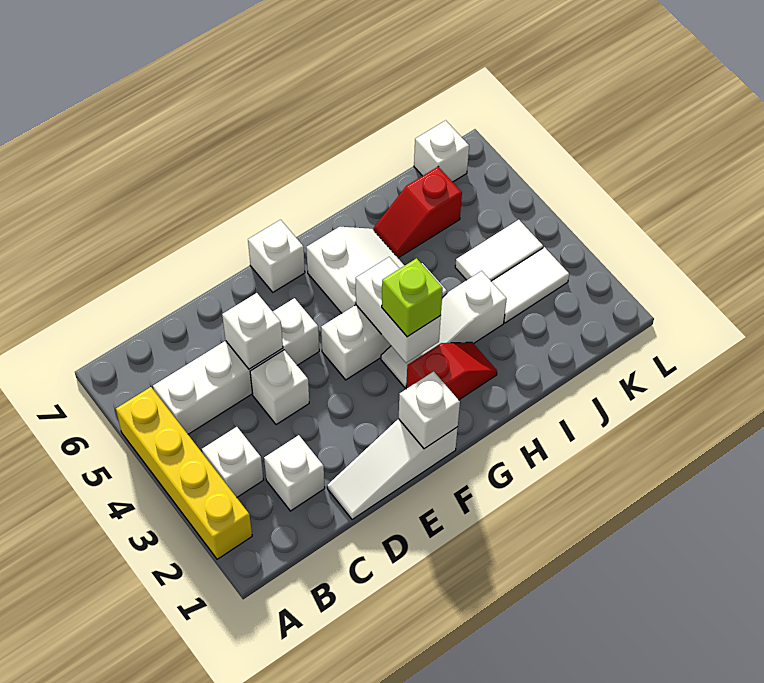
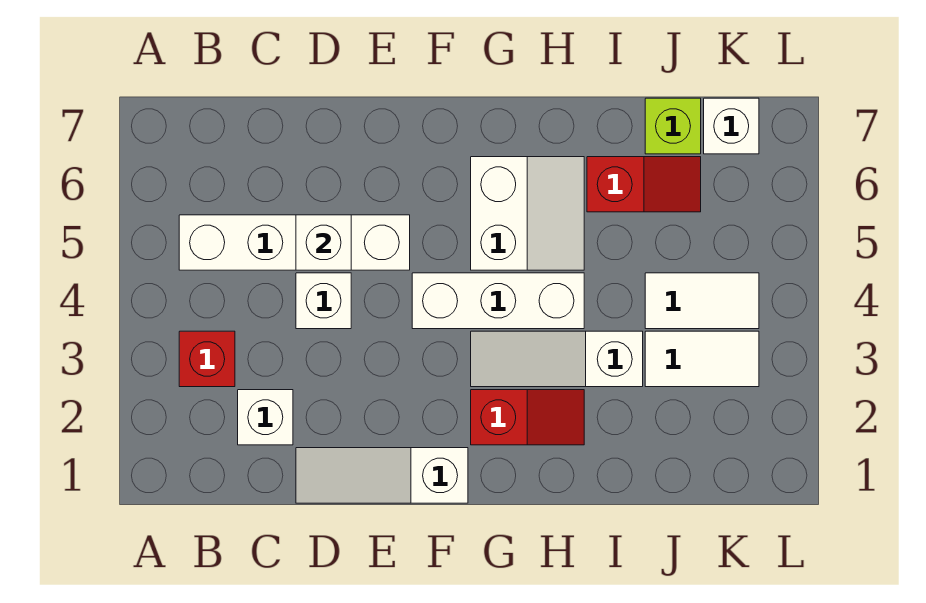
yellow 1x4 brick [116,387,252,559] -> none
white 1x1 brick [202,427,263,497] -> red 1x1 brick [179,331,235,387]
white 1x1 brick [399,371,460,449] -> none
white 1x1 brick [248,220,305,292] -> none
white 1x2 brick [356,257,441,363] -> none
lime 1x1 brick [382,258,443,337] -> lime 1x1 brick moved to [645,98,701,154]
red 1x2 slope [374,167,462,258] -> red 1x2 slope turned to [587,157,701,212]

